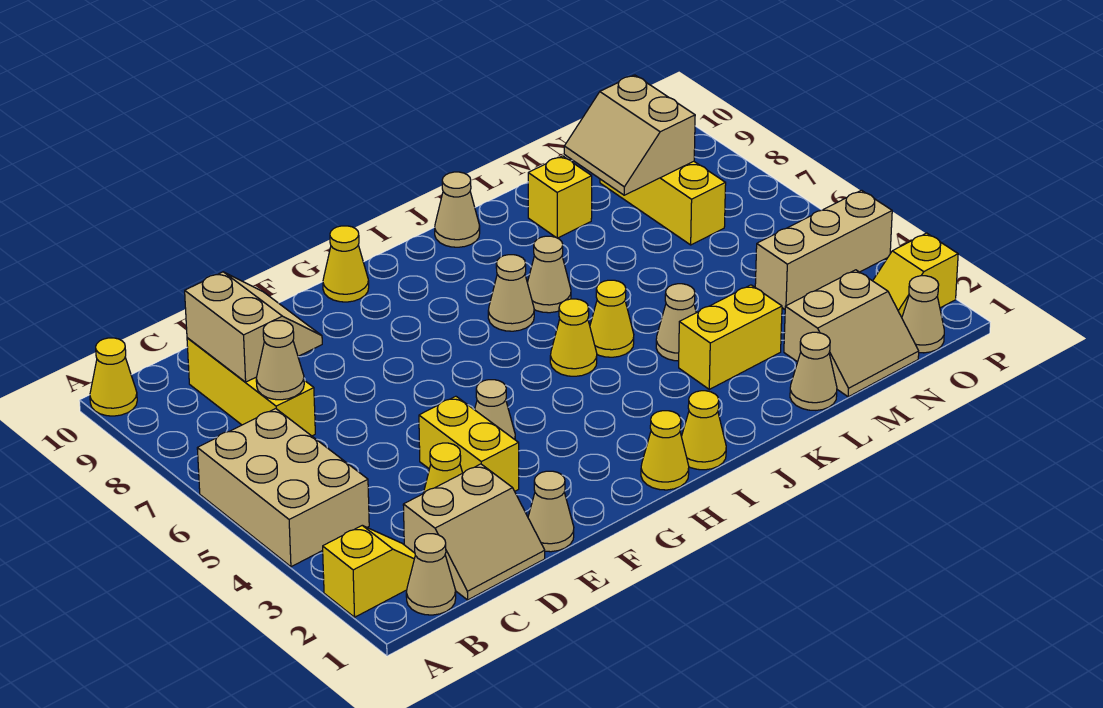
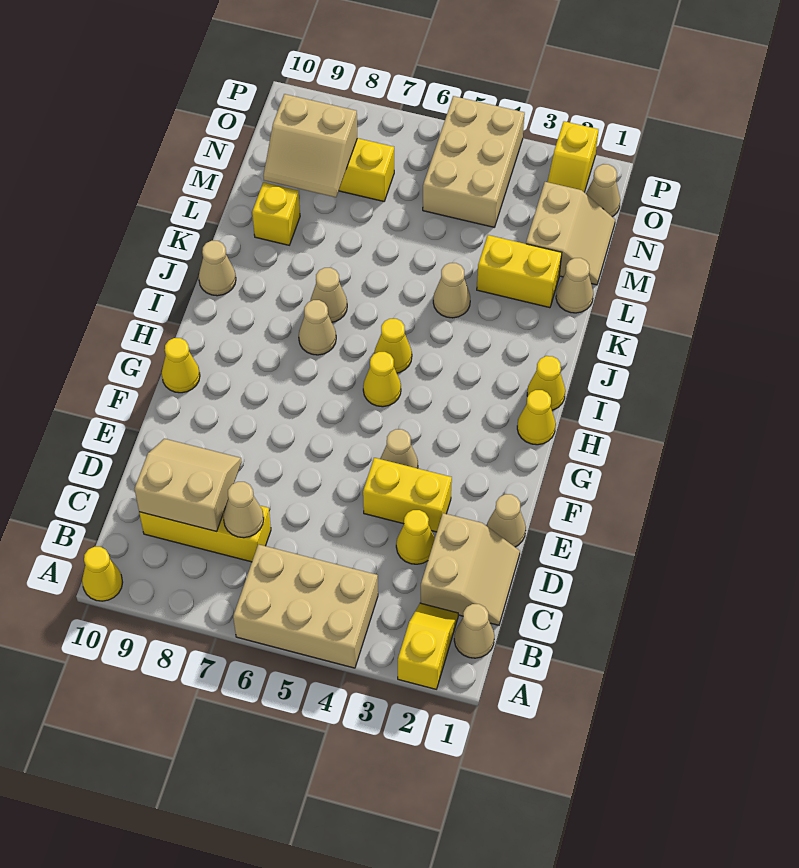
yellow 1x1 cone [590,280,634,357] -> yellow 1x1 cone moved to [363,352,401,407]
yellow 1x2 brick [679,285,782,389] -> yellow 1x2 brick turned to [477,235,562,308]
tan 1x3 brick [755,190,892,309] -> tan 2x3 brick [423,96,525,227]

